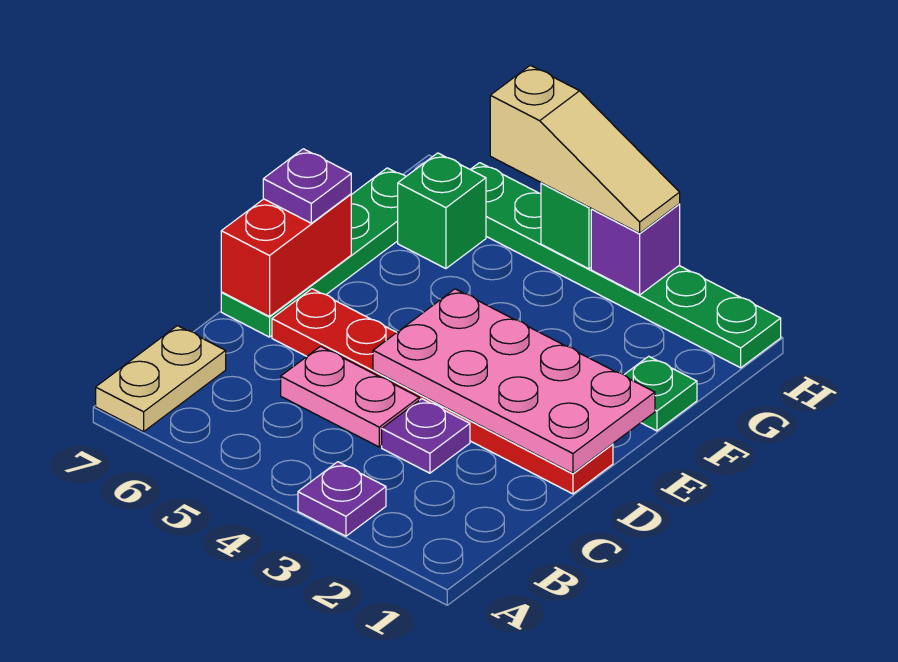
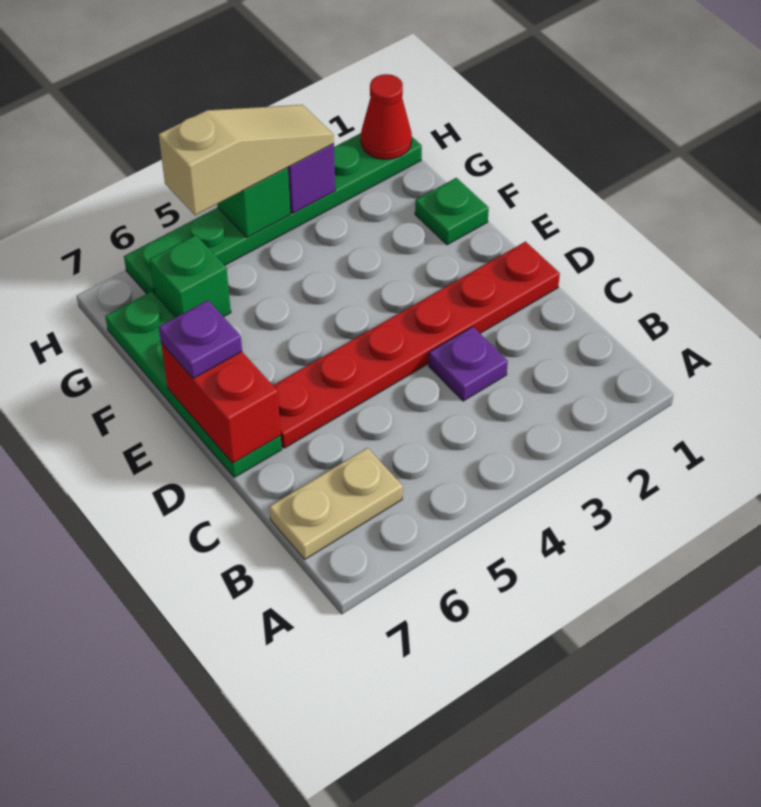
purple 1x1 plate [298,462,386,536] -> none
tan 1x2 plate [96,326,226,432] -> tan 1x2 plate turned to [269,448,403,559]
pink 1x2 plate [281,346,419,447] -> none
pink 2x4 plate [373,289,655,473] -> none
none -> red 1x1 cone [361,74,412,159]

